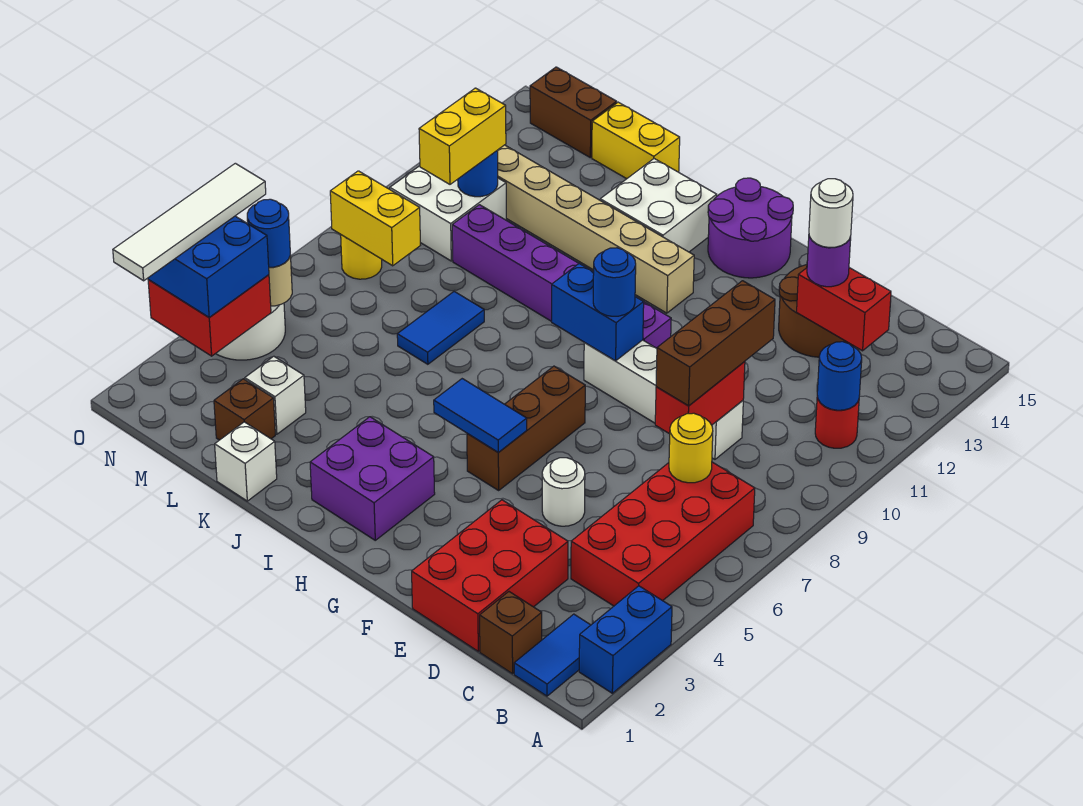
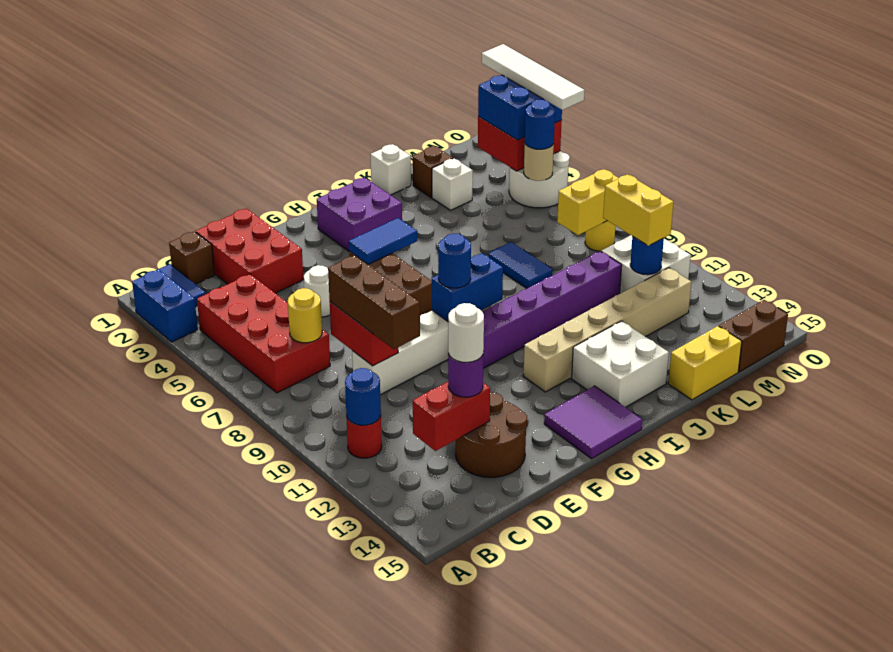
purple 2x2 round brick [708,178,793,278] -> purple 2x2 tile [544,386,642,459]

